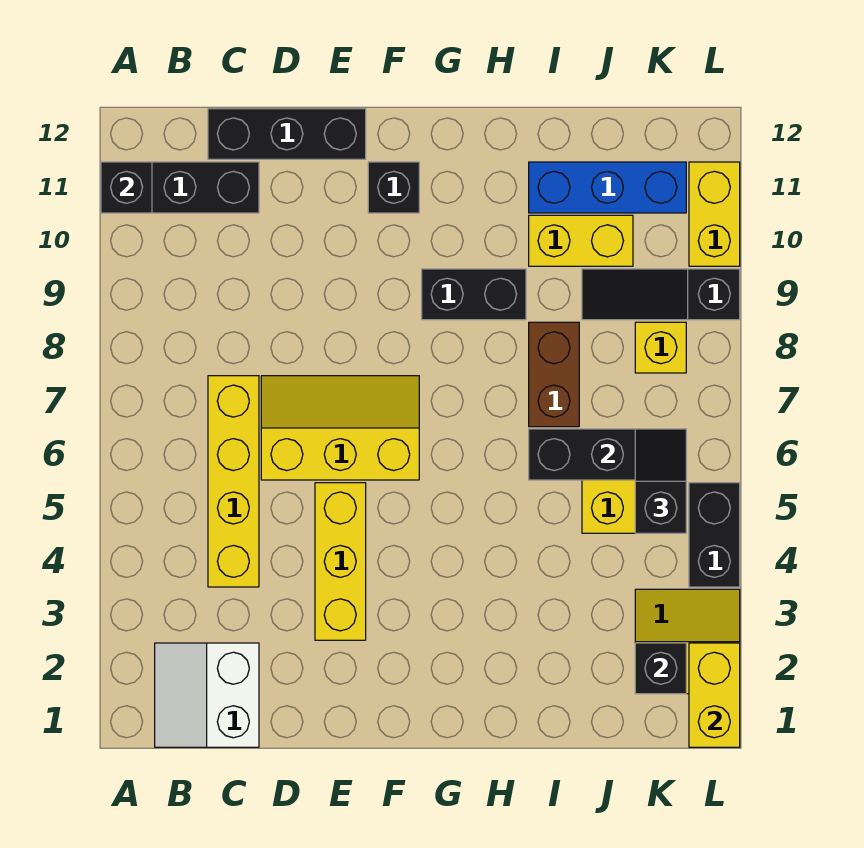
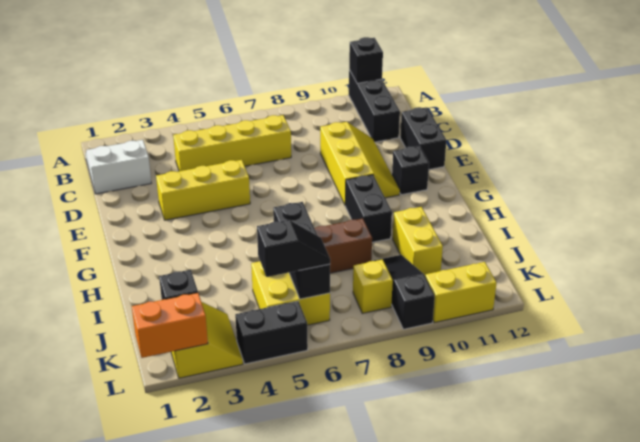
black 1x3 brick [208,109,366,159] -> black 1x2 brick [400,107,446,170]
yellow 2x3 slope [261,376,419,480] -> yellow 2x3 slope moved to [320,122,400,205]
blue 1x3 brick [529,162,686,213] -> none
yellow 1x2 brick [689,643,740,747] -> orange 1x2 brick [132,293,208,358]

